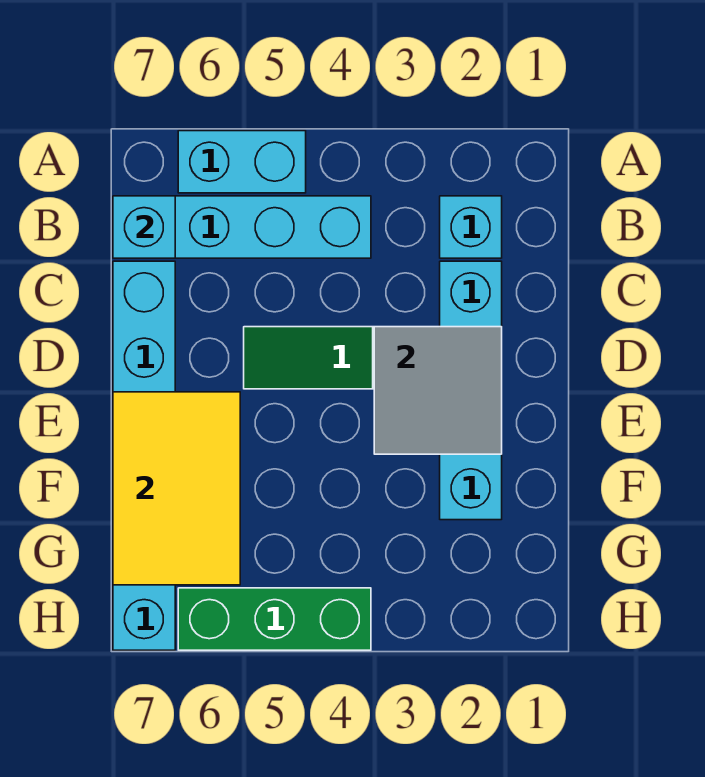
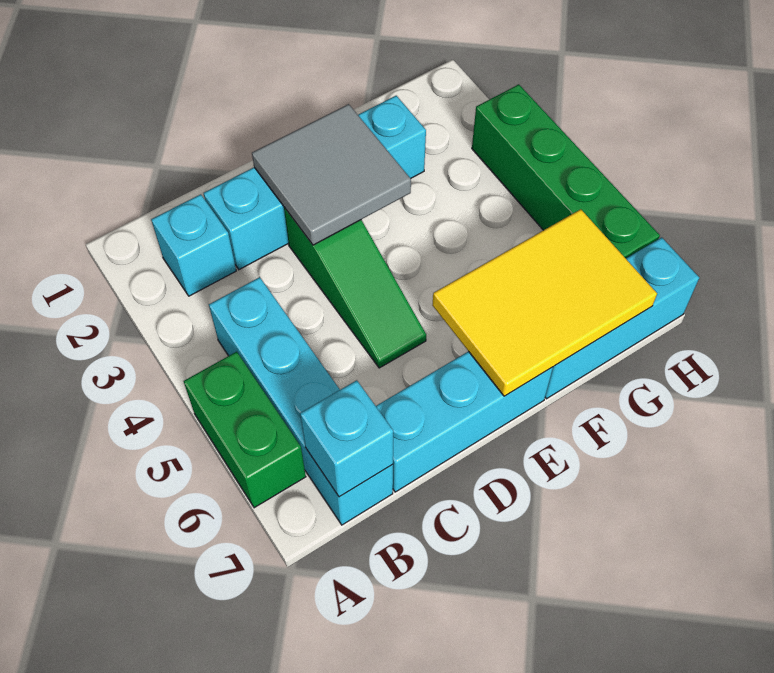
cyan 1x2 brick [178,131,306,193] -> green 1x2 brick [184,352,306,508]
green 1x3 brick [178,588,371,650] -> green 1x4 brick [472,84,660,258]

